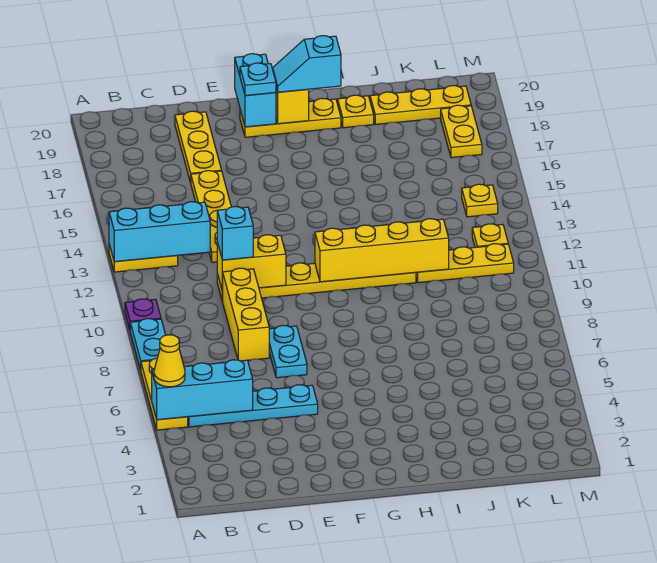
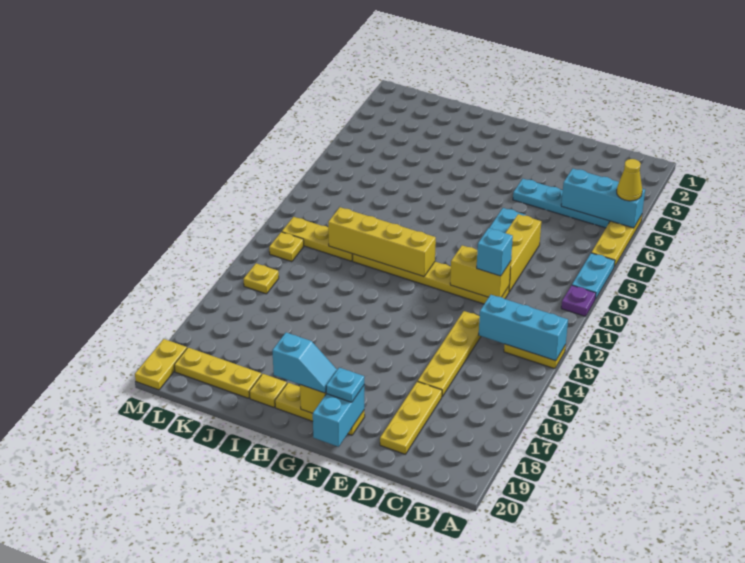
yellow 1x2 plate [441,105,482,158] -> yellow 1x2 plate moved to [135,339,187,390]

